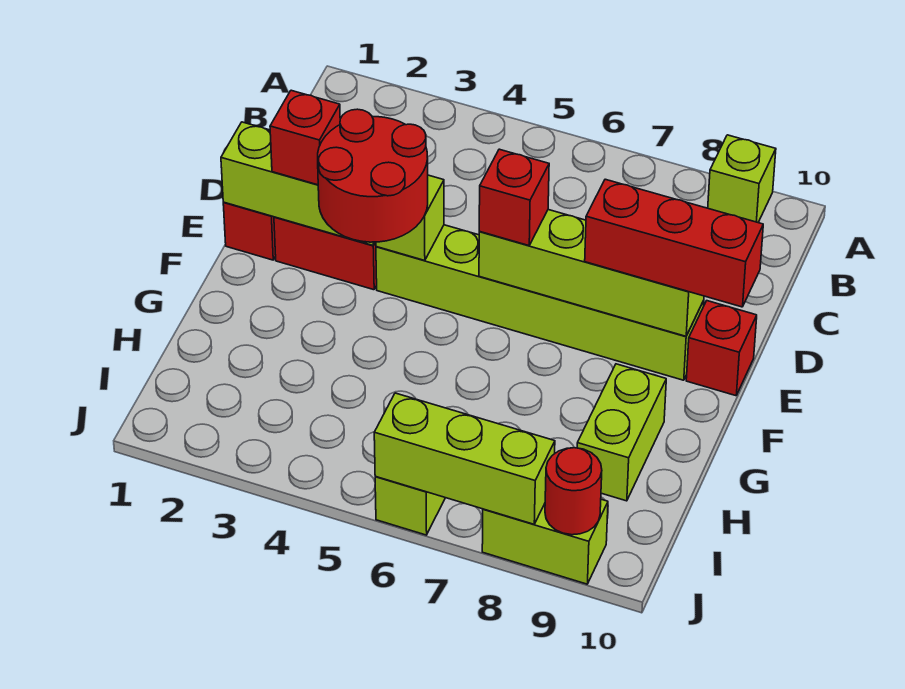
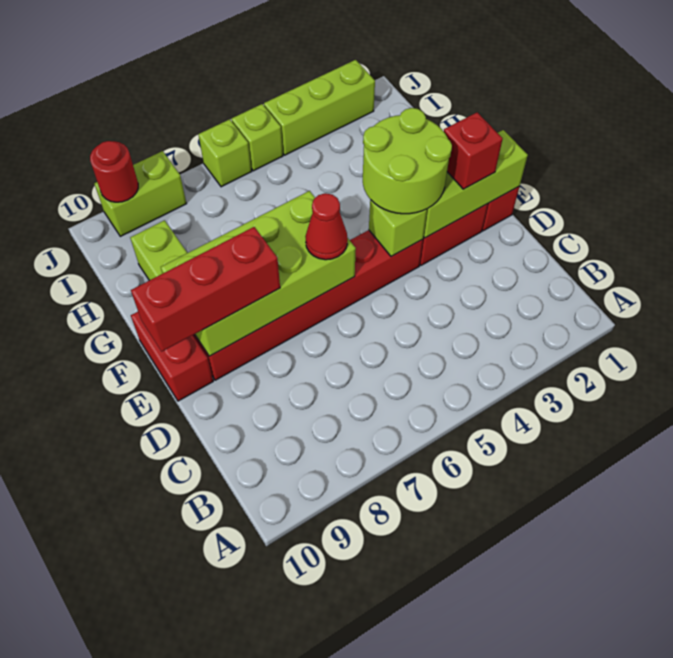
lime 1x1 brick [708,135,776,222] -> lime 1x1 brick moved to [232,104,283,171]
red 2x2 round brick [318,109,428,242] -> lime 2x2 round brick [363,108,452,214]
lime 1x6 brick [376,225,704,380] -> red 1x6 brick [193,230,423,380]
lime 1x4 brick [479,210,704,336] -> lime 2x4 brick [161,191,356,356]
red 1x1 brick [479,149,549,246] -> red 1x1 cone [305,193,348,260]
red 1x1 brick [686,301,757,396] -> red 1x2 brick [131,312,213,401]
lime 1x3 brick [374,393,555,524] -> lime 1x3 brick moved to [264,60,375,155]

